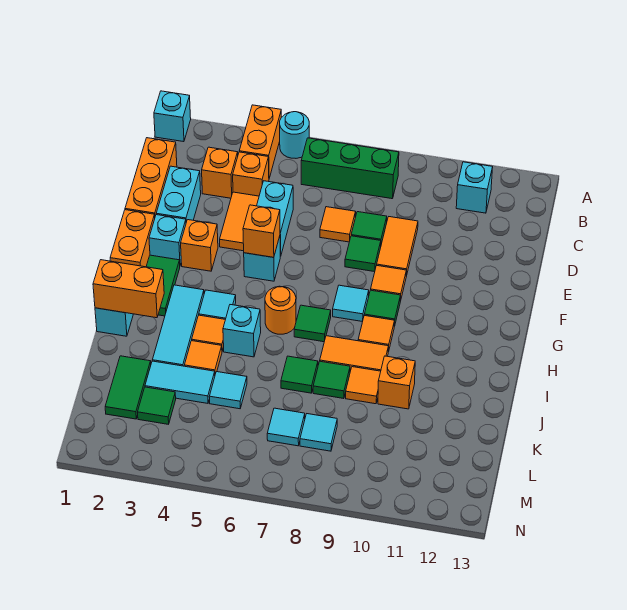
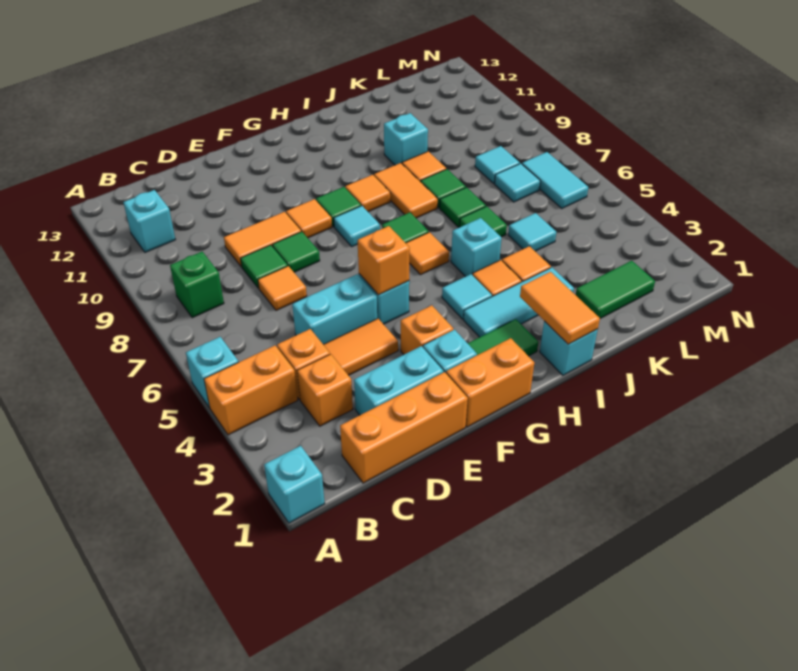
cyan 1x1 round brick [280,112,309,158] -> cyan 1x1 brick [186,337,238,408]
green 1x3 brick [301,138,399,199] -> green 1x1 brick [170,252,224,318]
orange 1x1 round brick [265,286,296,334] -> orange 1x1 tile [406,232,449,275]
orange 1x2 brick [93,260,164,318] -> orange 1x2 tile [520,272,600,344]
orange 1x1 brick [378,356,415,409] -> cyan 1x1 brick [384,113,428,165]
cyan 1x2 tile [145,361,215,403] -> cyan 1x2 tile moved to [522,152,588,208]
green 1x1 tile [138,387,176,424] -> green 1x1 tile moved to [460,206,507,237]

